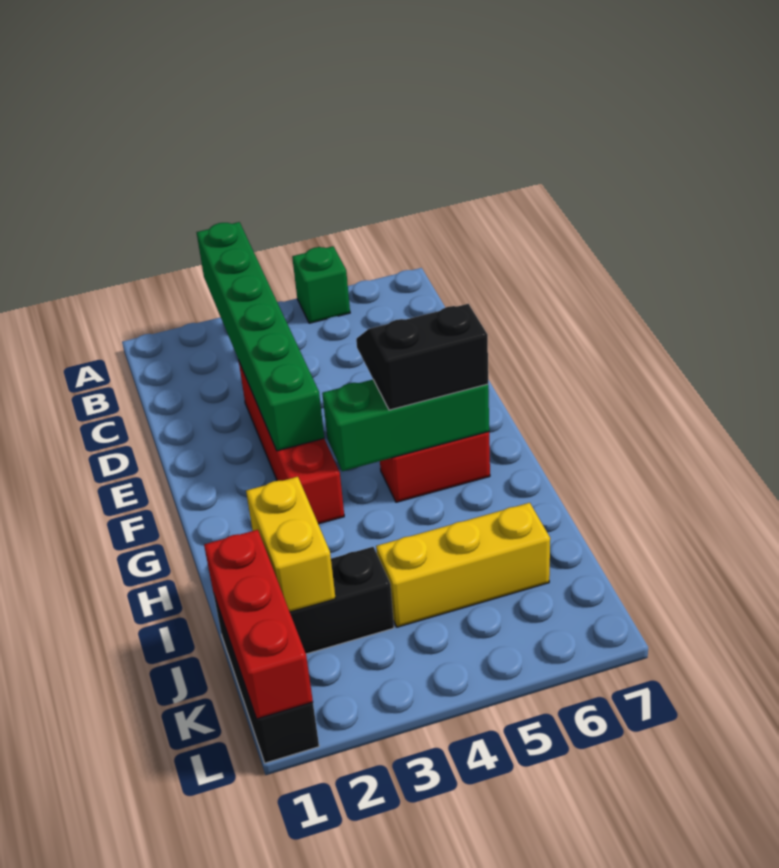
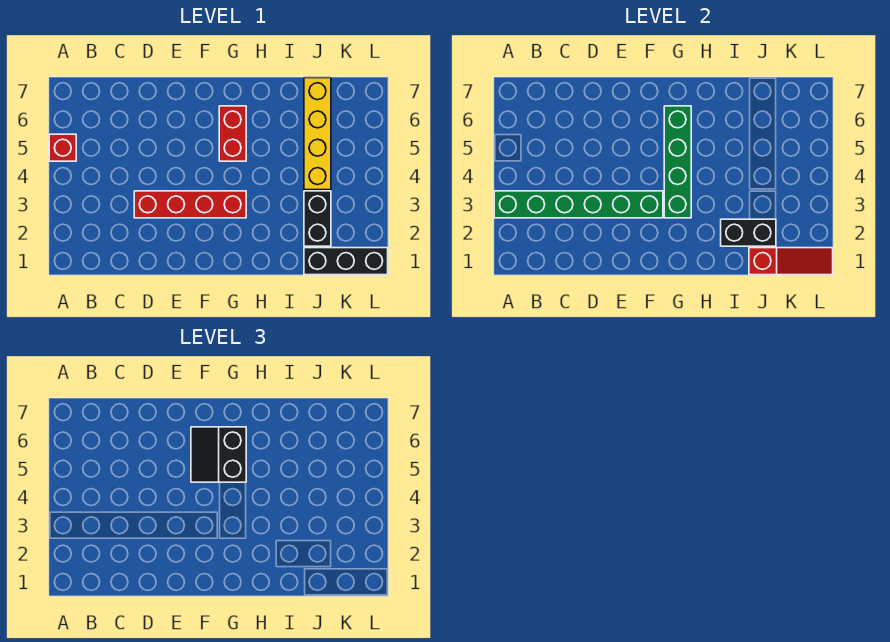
green 1x1 brick [292,246,350,323] -> red 1x1 brick [49,134,76,161]
green 1x3 brick [322,380,489,471] -> green 1x4 brick [664,106,691,218]
yellow 1x2 brick [246,477,336,612] -> black 1x2 brick [721,219,776,246]
red 1x3 brick [204,530,313,719] -> red 1x3 slope [749,248,833,275]
yellow 1x3 brick [376,503,550,627] -> yellow 1x4 brick [304,78,331,190]

